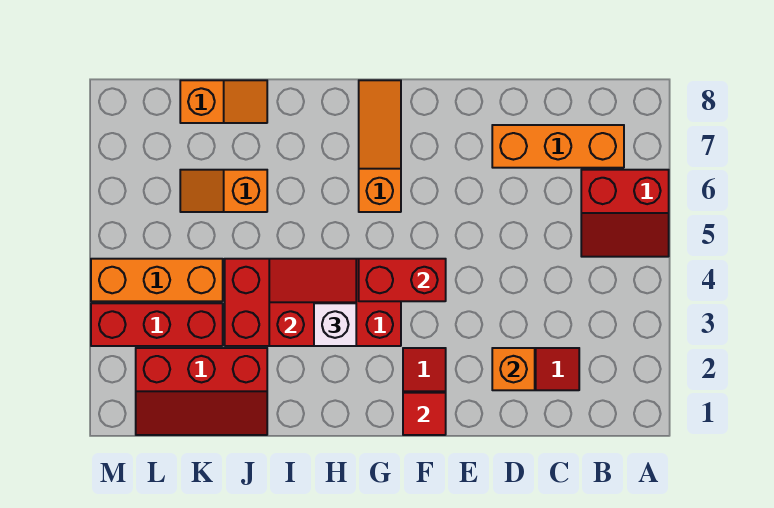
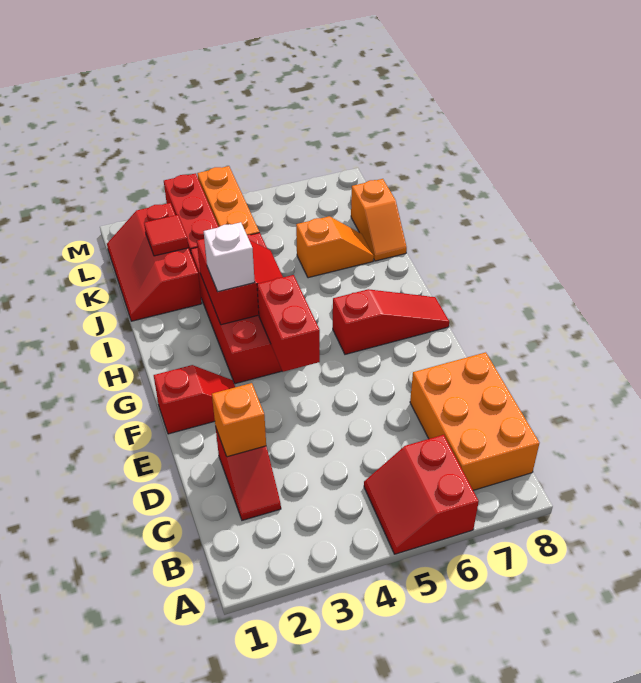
orange 1x3 brick [492,125,624,168] -> orange 2x3 brick [410,352,539,490]
red 1x1 tile [403,393,446,435] -> red 1x1 tile moved to [144,215,188,256]
orange 1x3 slope [359,80,401,212] -> red 1x3 slope [333,289,449,354]
orange 1x2 slope [180,170,267,212] -> orange 1x2 slope turned to [296,216,374,278]

